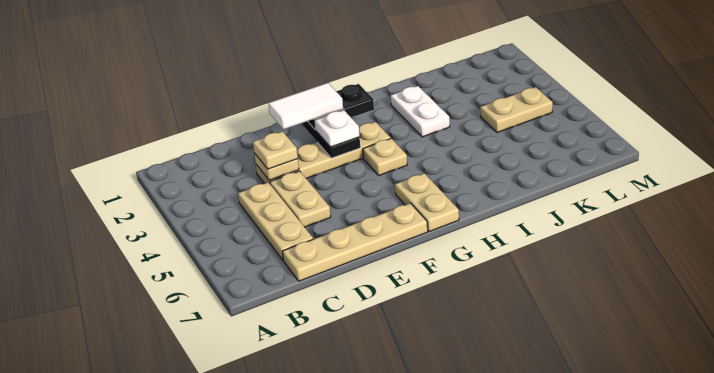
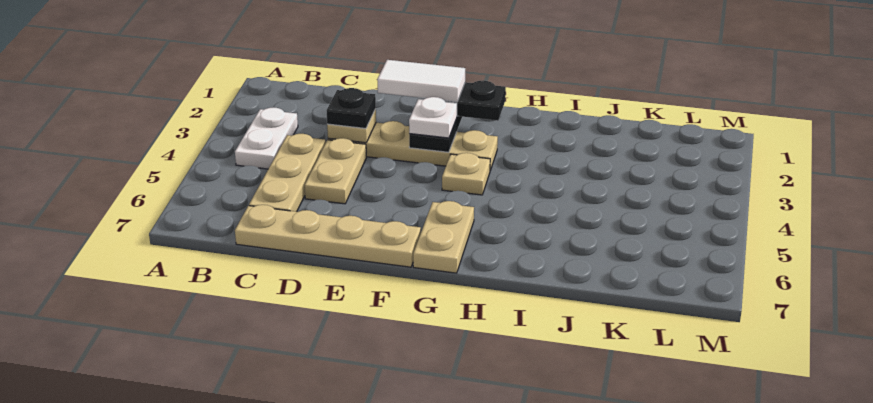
tan 1x1 plate [253,131,298,169] -> black 1x1 plate [326,88,376,128]
white 1x2 plate [391,86,450,137] -> white 1x2 plate moved to [235,107,298,169]
tan 1x2 plate [480,87,553,133] -> none

